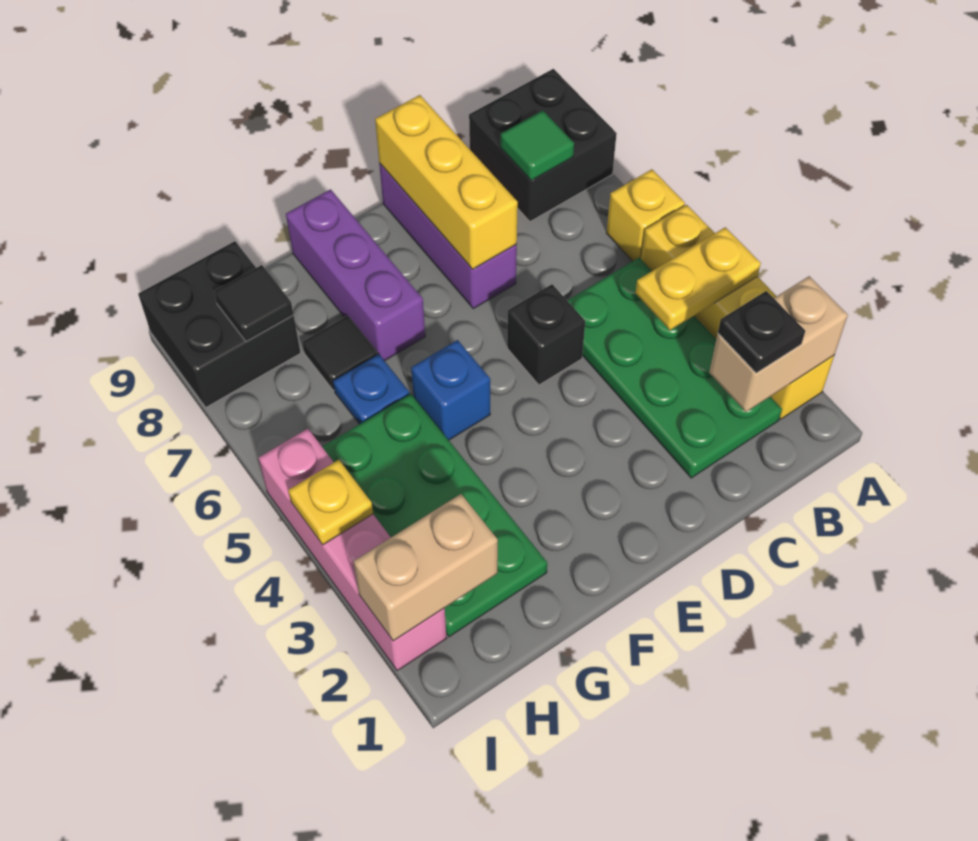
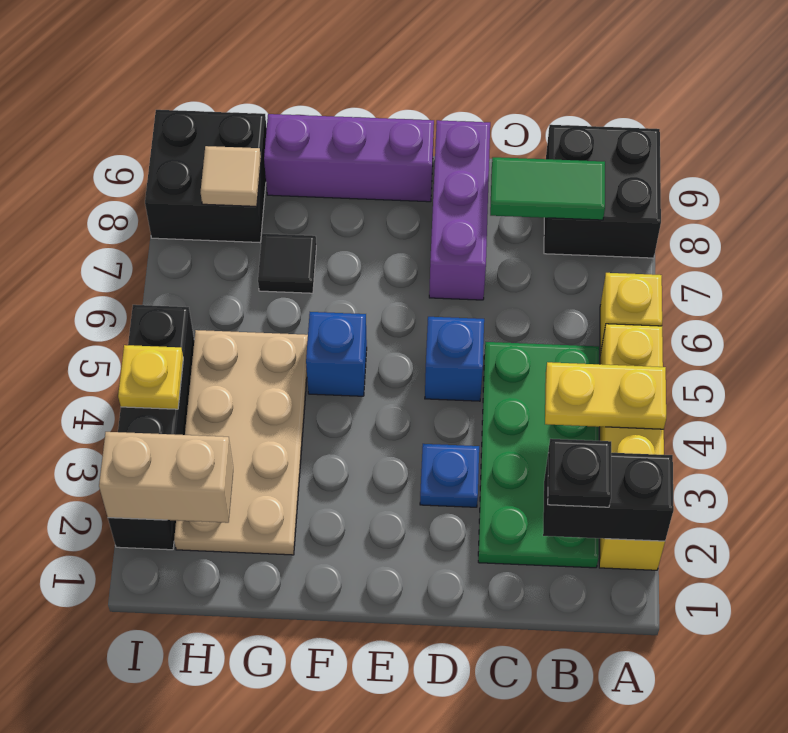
tan 1x2 brick [709,276,848,412] -> black 1x2 brick [543,450,674,541]
green 1x1 tile [500,111,574,180] -> green 1x2 tile [490,157,605,220]
black 1x1 brick [507,284,585,385] -> blue 1x1 brick [425,317,484,401]
yellow 1x3 brick [375,95,518,269] -> none
purple 1x3 brick [286,189,425,361] -> purple 1x3 brick turned to [264,114,434,202]
green 2x4 plate [322,394,547,637] -> tan 2x4 plate [174,330,308,555]
blue 1x1 plate [333,354,410,424] -> blue 1x1 plate moved to [420,444,479,507]
black 1x1 tile [214,265,294,341] -> tan 1x1 tile [201,146,261,206]
pink 1x4 brick [259,429,446,671] -> black 1x4 brick [108,305,194,550]

